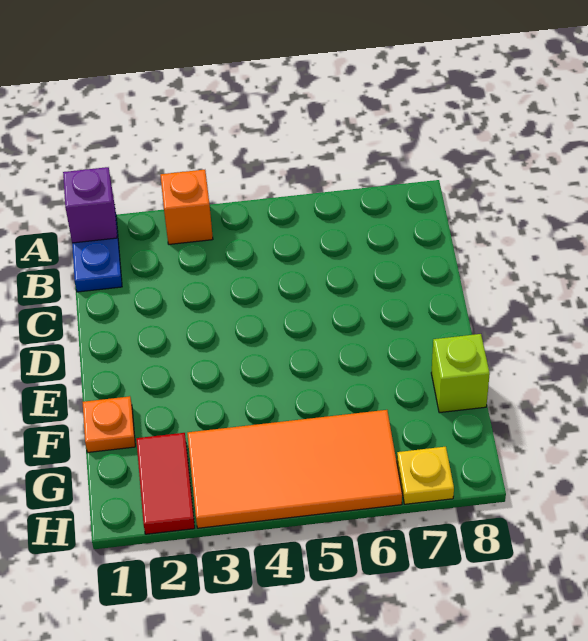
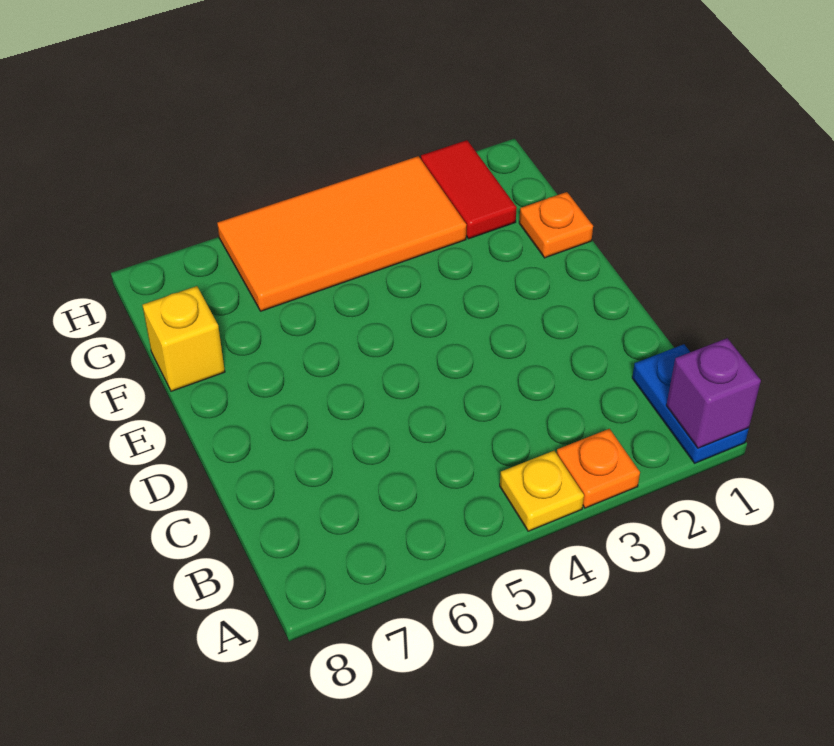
orange 1x1 brick [160,170,213,244] -> orange 1x1 plate [557,429,640,508]
lime 1x1 brick [431,334,490,413] -> yellow 1x1 brick [143,286,225,391]
yellow 1x1 plate [397,447,454,504] -> yellow 1x1 plate moved to [500,451,584,531]

